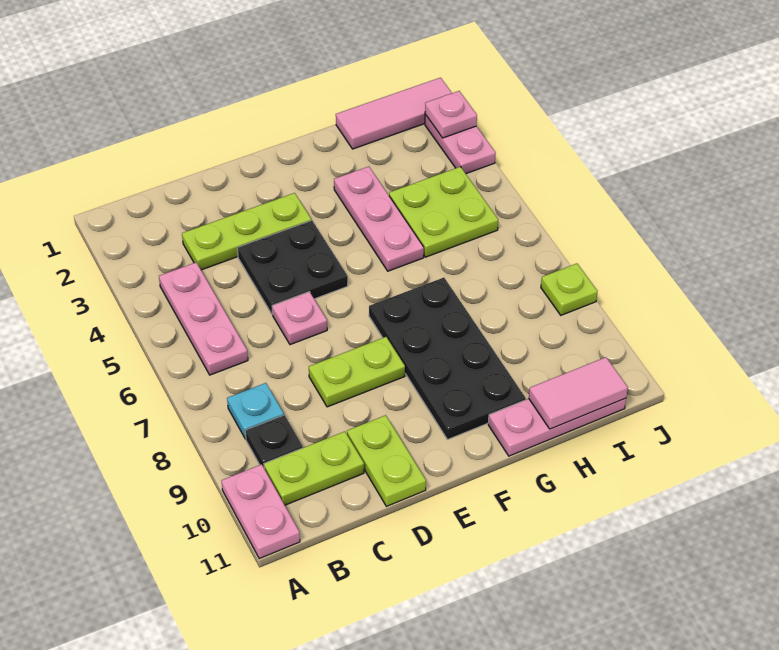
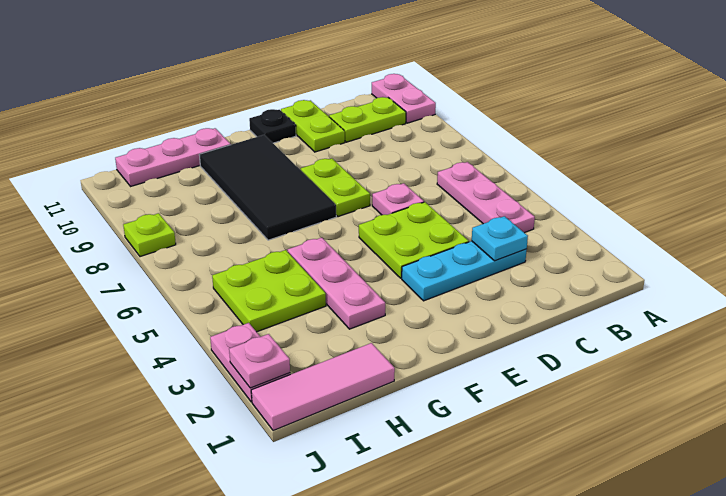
cyan 1x1 plate [227,383,284,439] -> cyan 1x1 plate moved to [472,216,528,261]
black 1x1 plate [245,415,303,467] -> black 1x1 plate moved to [249,109,296,143]
lime 1x3 plate [182,193,311,270] -> cyan 1x3 plate [402,241,527,301]
black 2x2 plate [237,220,348,315] -> lime 2x2 plate [359,202,469,278]
lime 1x2 plate [309,337,405,407] -> lime 1x2 plate turned to [301,158,370,217]
black 2x4 plate [369,278,526,440] -> black 2x4 tile [199,135,336,240]
pink 1x2 tile [529,357,628,429] -> none

